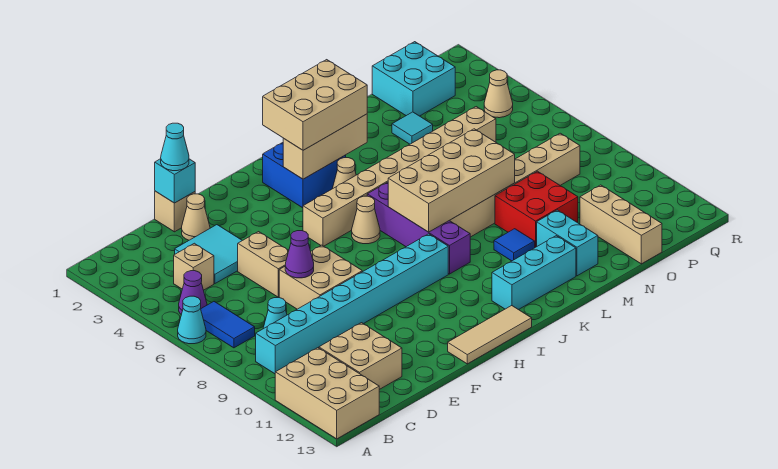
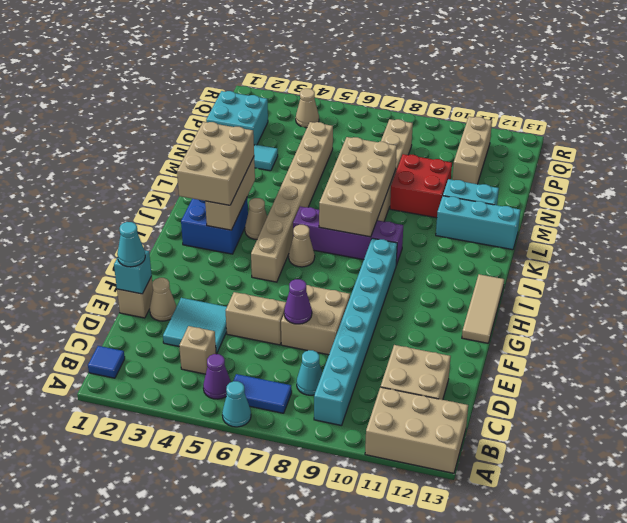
cyan 1x3 brick [492,236,576,310] -> cyan 1x3 brick turned to [436,196,521,250]
blue 1x1 tile [494,229,535,261] -> blue 1x1 tile moved to [88,346,125,378]
tan 1x3 brick [580,185,662,264] -> tan 1x3 brick turned to [452,117,492,184]

